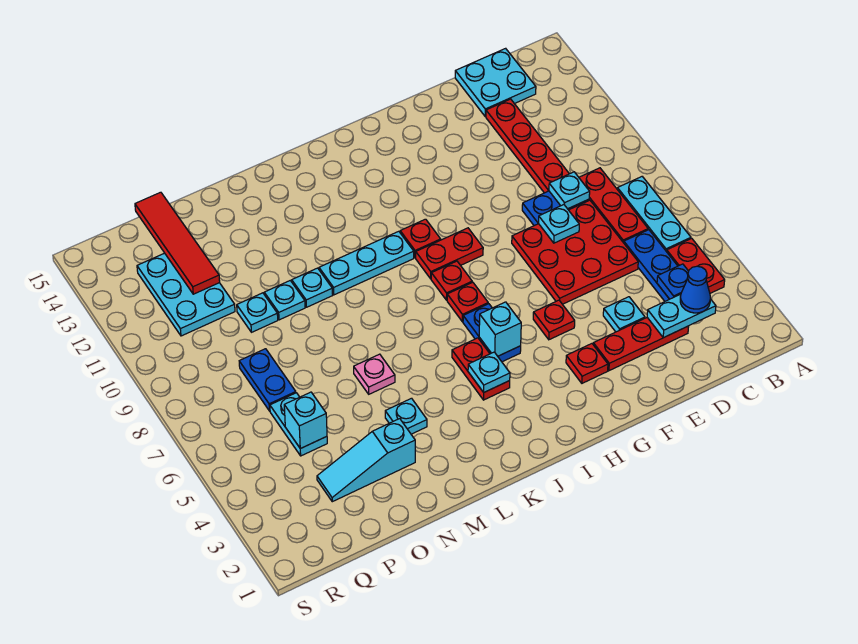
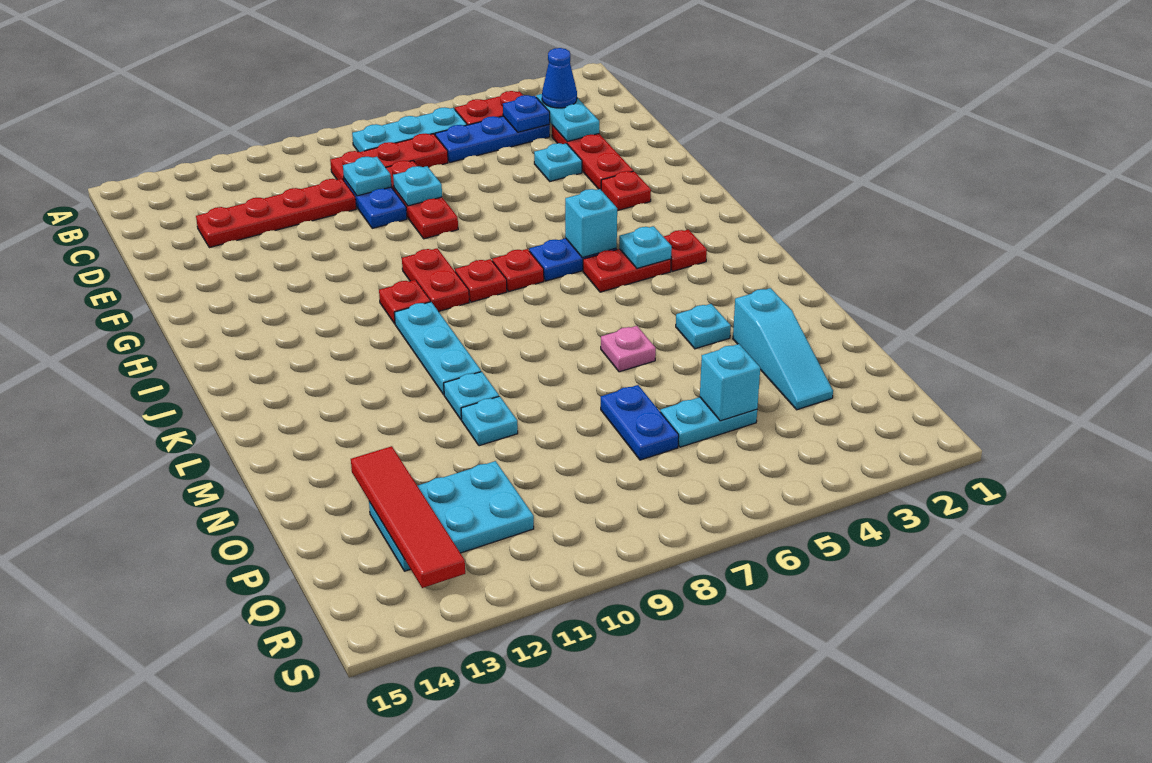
cyan 2x2 plate [455,48,536,116] -> none
red 3x3 plate [512,200,638,304] -> red 1x3 plate [386,161,458,239]
red 1x1 plate [533,300,575,340] -> red 1x1 plate moved to [663,230,707,271]
cyan 1x1 plate [237,293,278,332] -> none
blue 1x2 plate [239,349,296,411] -> blue 1x2 plate turned to [601,385,679,460]
red 1x4 tile [135,192,220,294] -> red 1x4 tile turned to [351,446,465,588]

